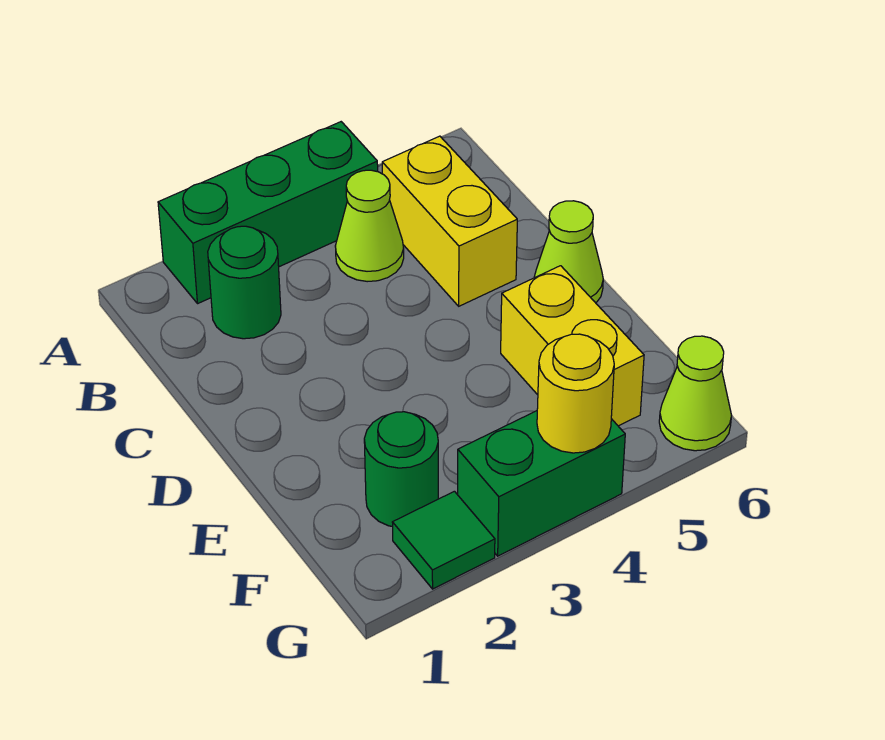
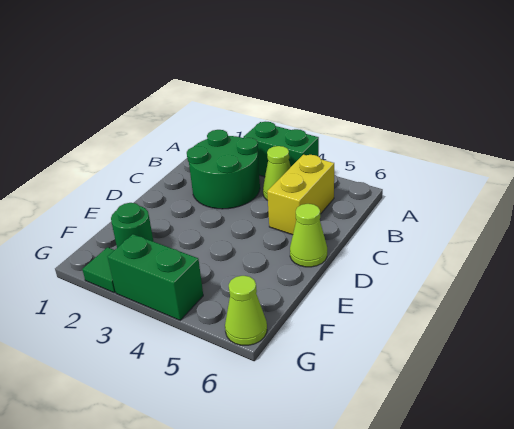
green 1x3 brick [158,122,378,303] -> green 1x2 brick [243,122,319,177]
green 1x1 round brick [208,226,281,339] -> green 2x2 round brick [187,130,260,209]
yellow 1x2 brick [501,266,644,426] -> none
yellow 1x1 round brick [537,334,614,453] -> none

